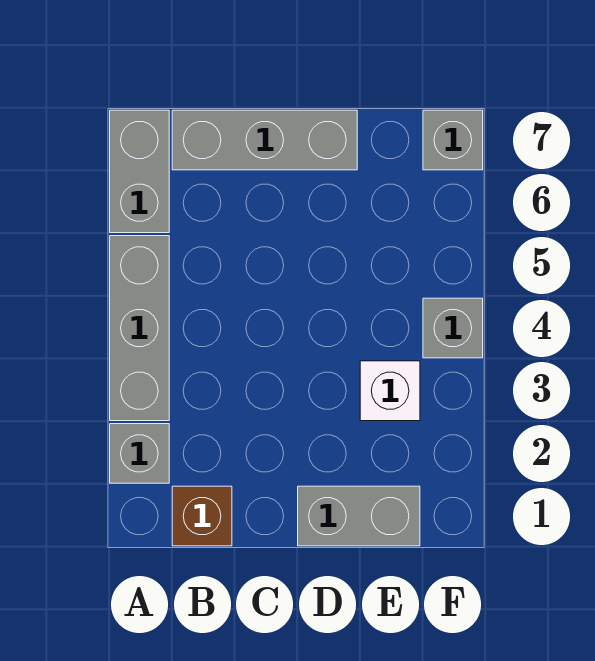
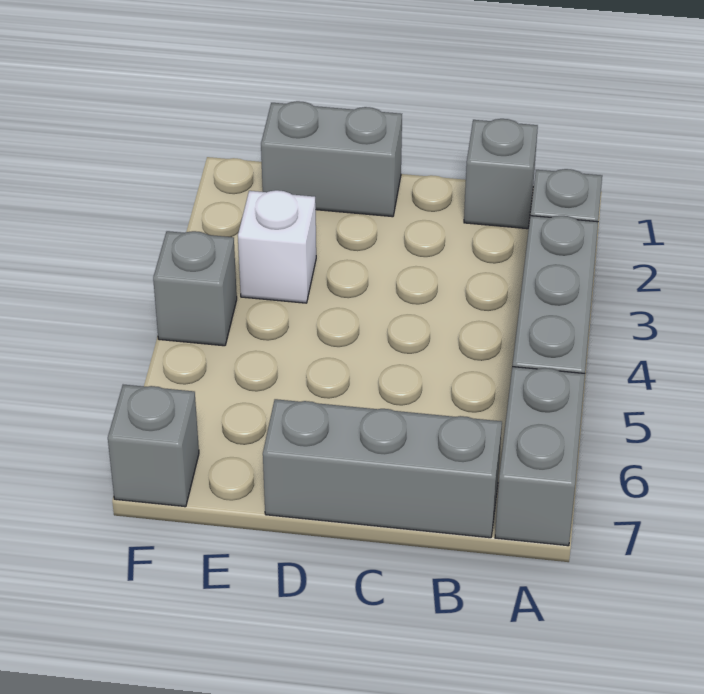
brown 1x1 brick [172,486,232,546] -> grey 1x1 brick [464,119,538,229]

